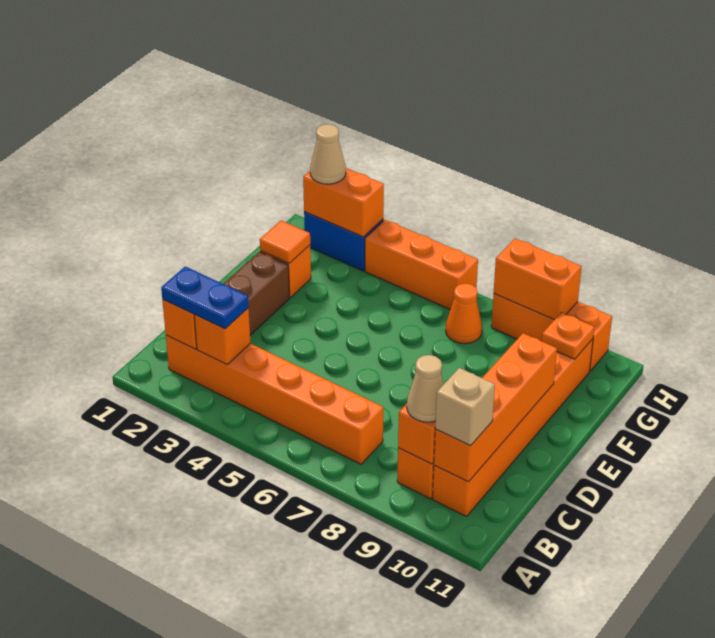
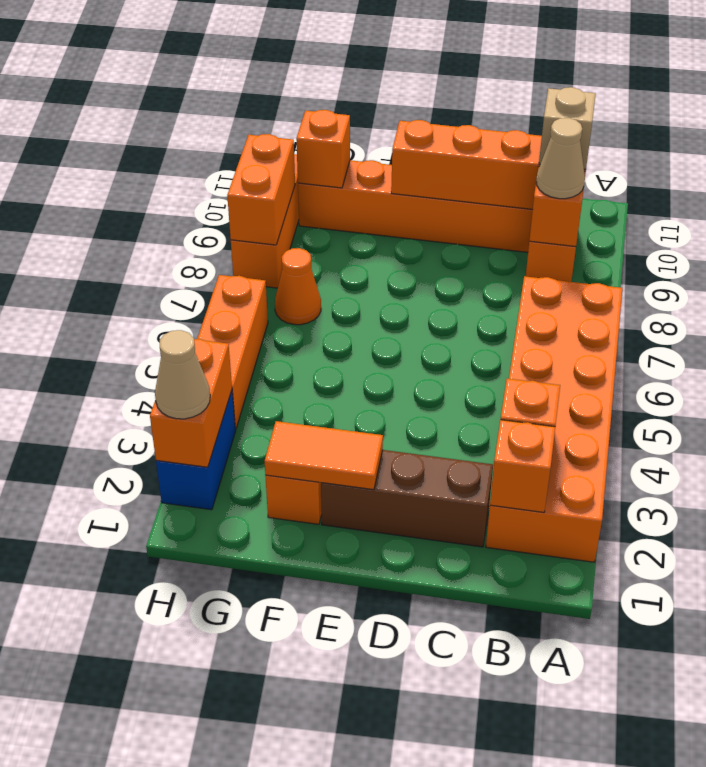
orange 1x6 brick [166,335,383,464] -> orange 2x6 brick [486,276,622,562]
blue 1x2 plate [161,267,249,329] -> none
orange 1x1 tile [260,221,310,263] -> orange 1x2 tile [265,421,383,490]
orange 1x1 plate [542,312,594,359] -> orange 1x1 brick [296,110,350,188]

